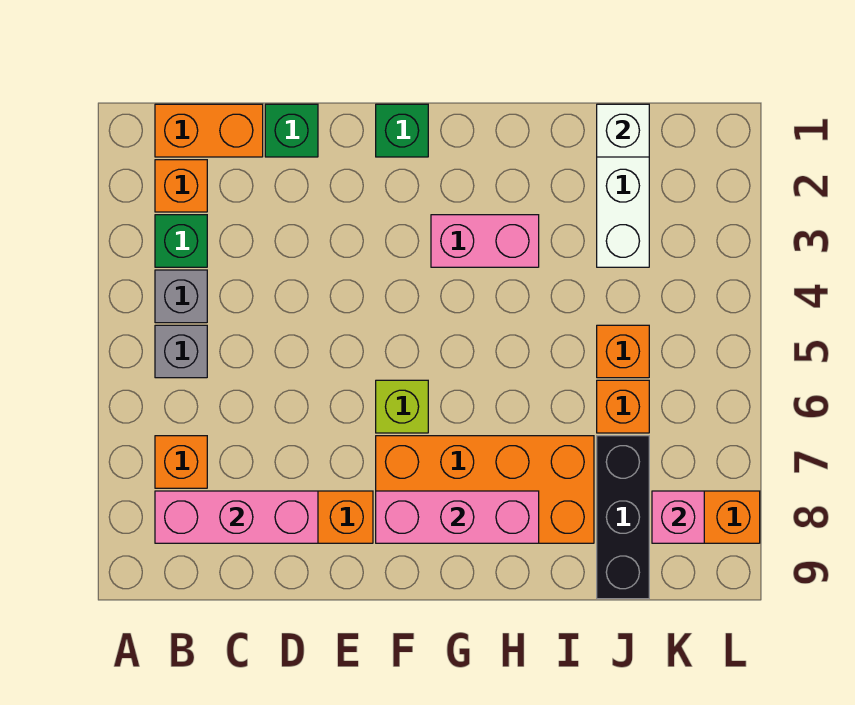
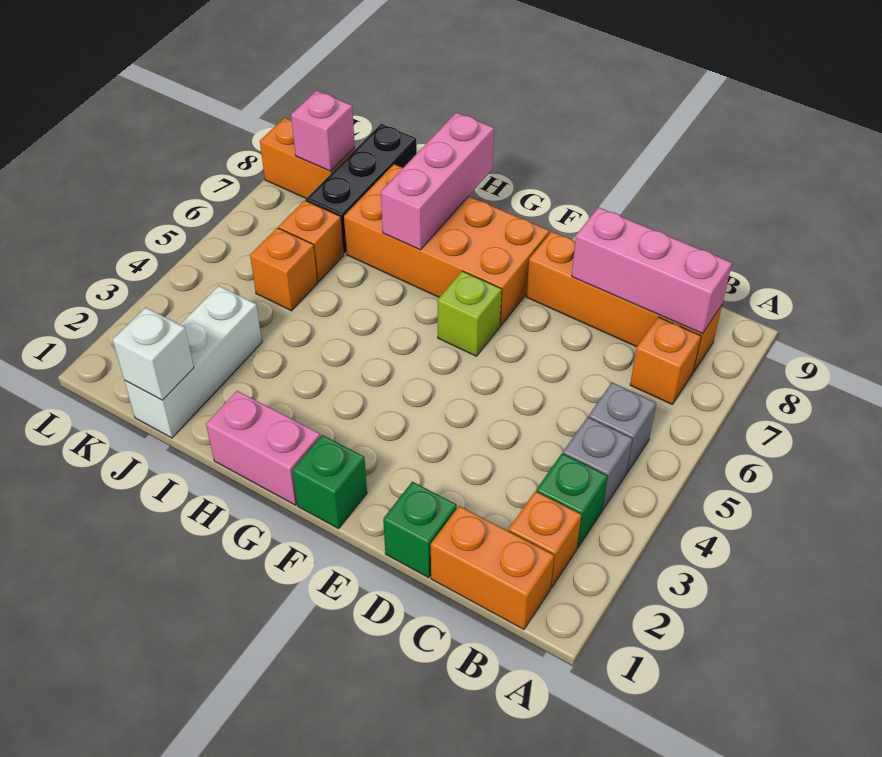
pink 1x3 brick [376,491,539,543] -> pink 1x3 brick turned to [381,112,494,250]
pink 1x2 brick [431,215,539,267] -> pink 1x2 brick moved to [206,391,320,505]

